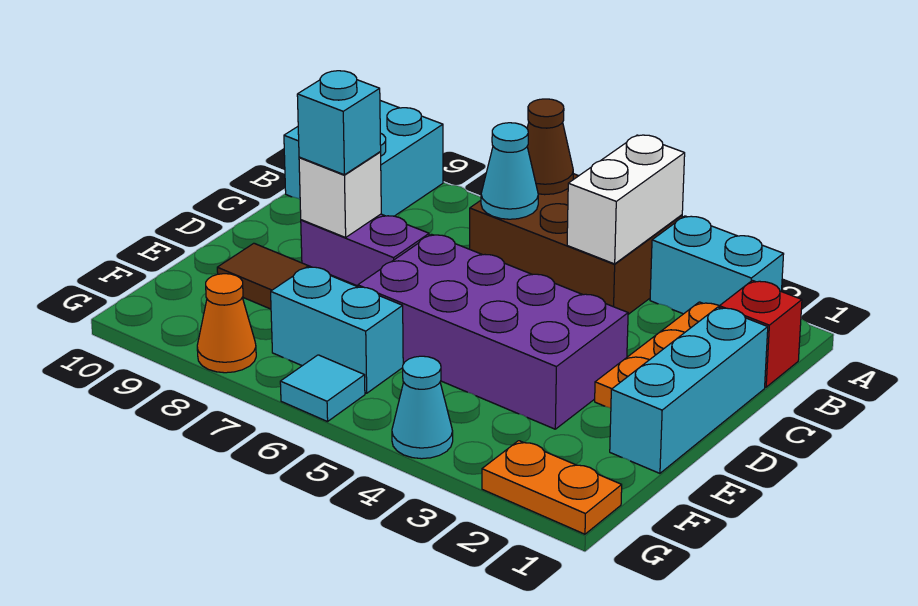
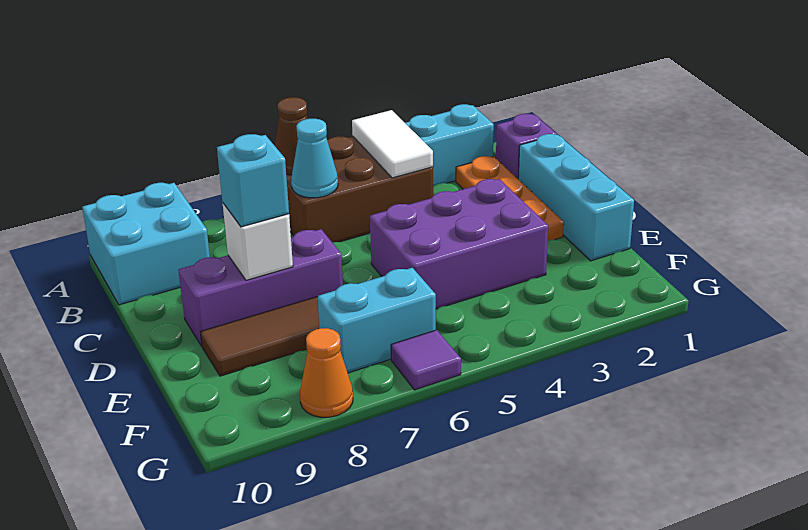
white 1x2 brick [567,135,685,264] -> white 1x2 tile [352,110,433,178]
red 1x1 brick [719,280,802,387] -> purple 1x1 brick [496,114,557,178]
purple 2x4 brick [358,234,628,429] -> purple 2x3 brick [370,179,548,309]
purple 1x2 brick [301,214,429,286] -> purple 1x3 brick [178,229,343,346]
orange 1x2 plate [482,441,622,534] -> none
cyan 1x1 cone [392,356,453,459] -> none
cyan 1x1 tile [280,355,365,422] -> purple 1x1 tile [391,330,461,390]

